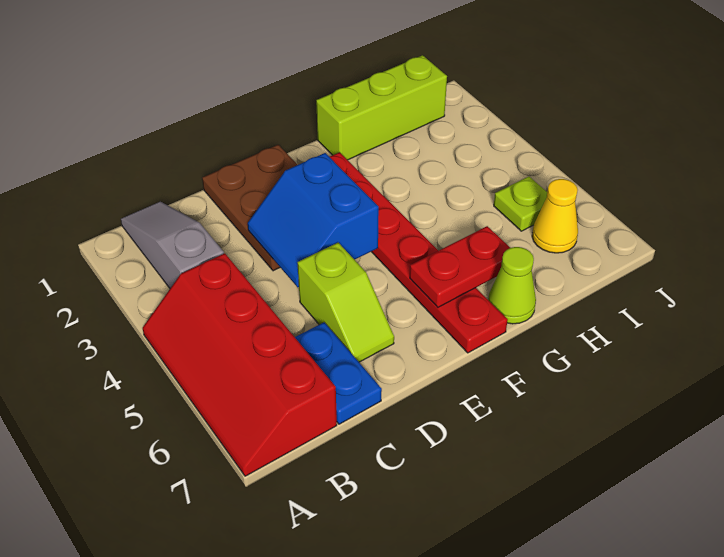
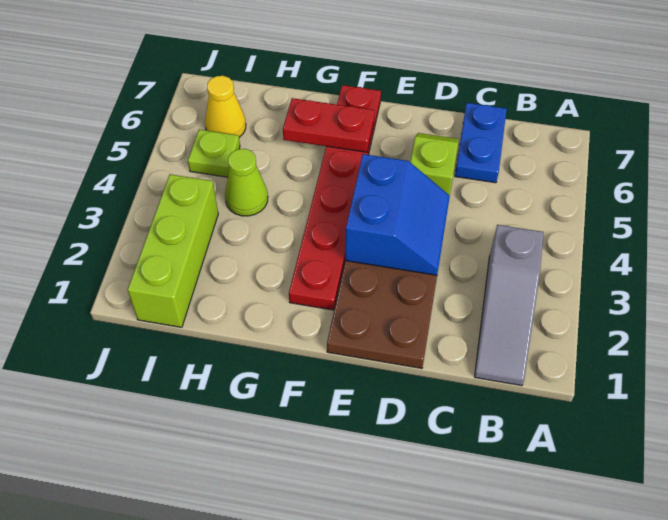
red 2x4 slope [143,253,337,476] -> none
lime 1x3 brick [316,55,447,160] -> lime 1x3 brick turned to [127,174,218,327]
lime 1x1 cone [488,247,536,324] -> lime 1x1 cone moved to [225,149,268,216]

